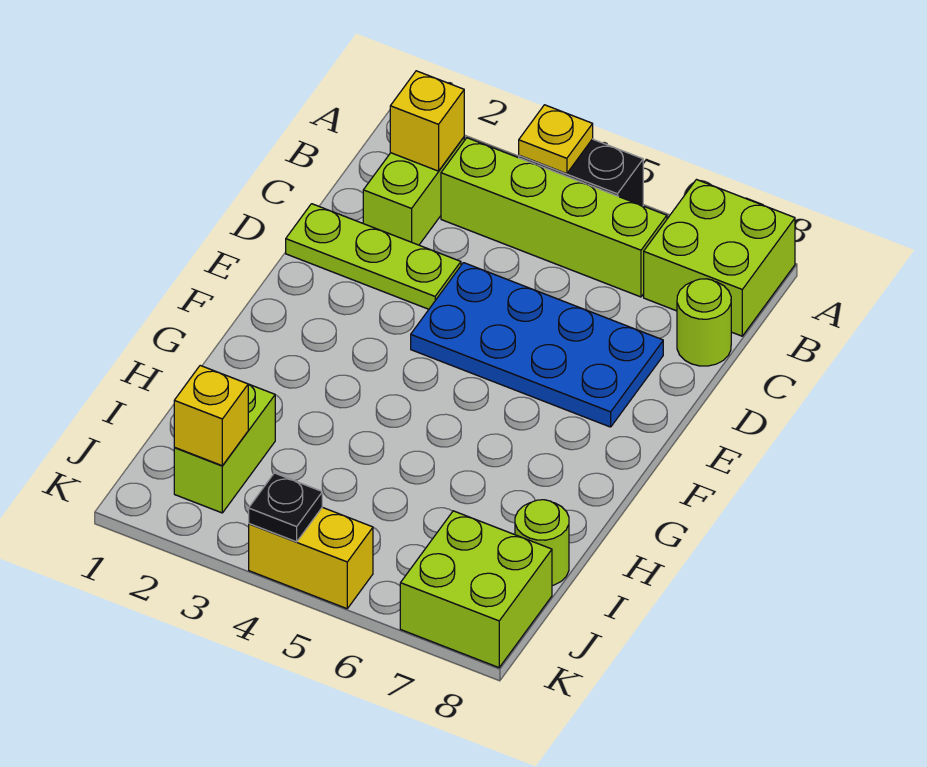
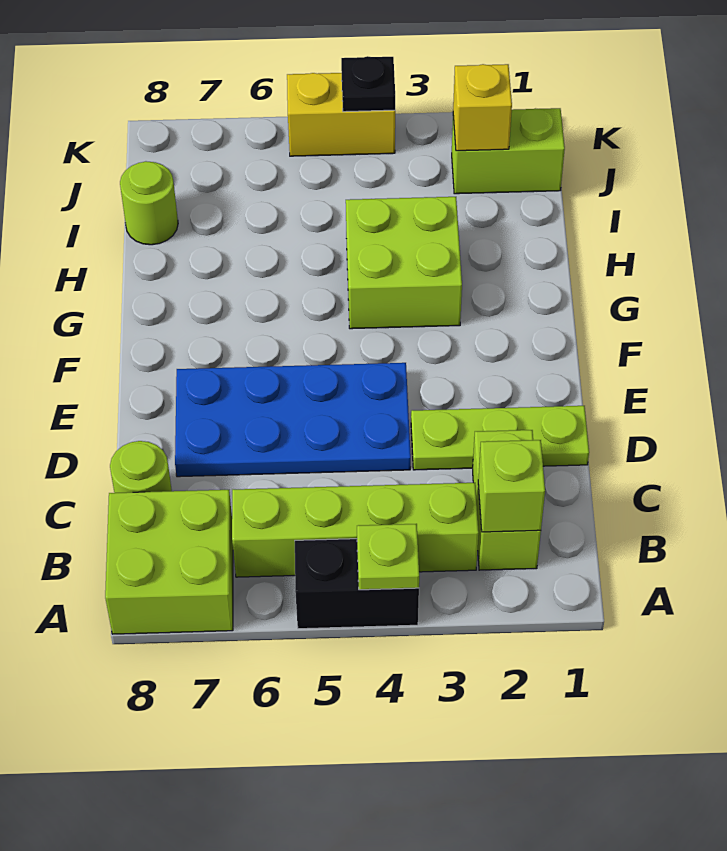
yellow 1x1 plate [519,105,593,174] -> lime 1x1 plate [357,524,419,590]
yellow 1x1 brick [390,71,464,171] -> lime 1x1 brick [478,440,545,532]
lime 1x2 brick [174,384,275,513] -> lime 1x2 brick turned to [452,108,565,194]
lime 2x2 brick [400,511,552,668] -> lime 2x2 brick moved to [346,197,462,329]

